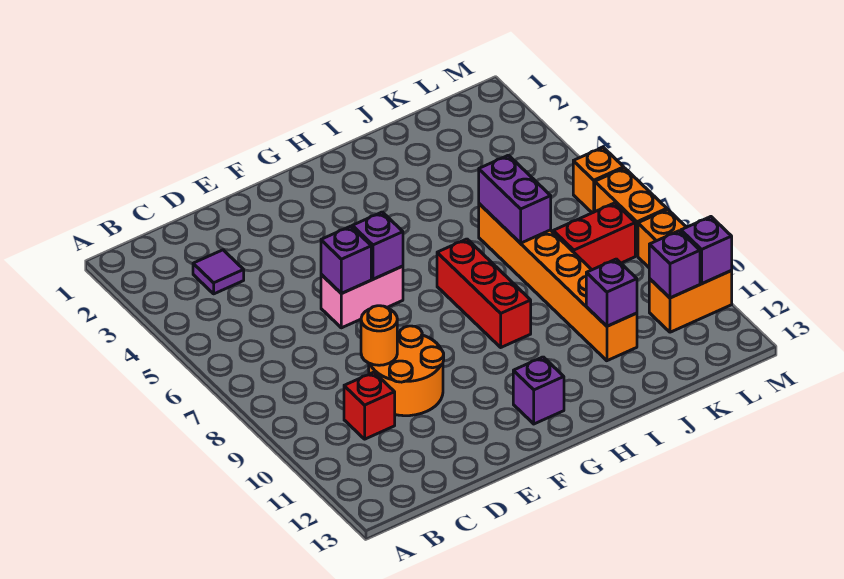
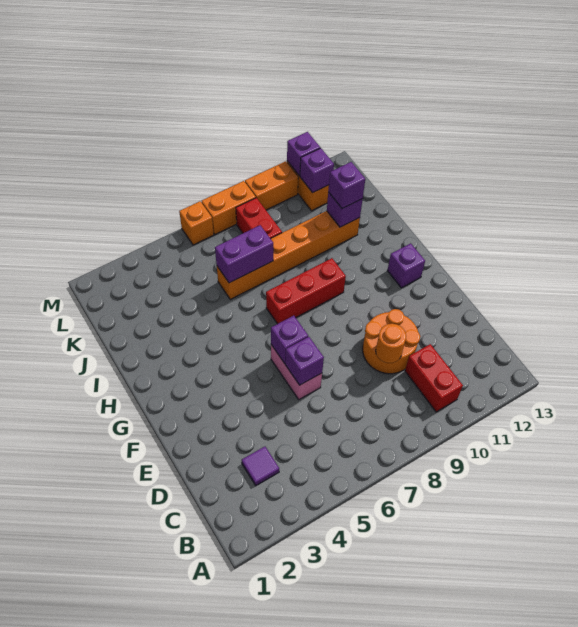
red 1x1 brick [344,372,395,439] -> red 1x2 brick [405,344,463,412]
none -> purple 1x1 brick [328,162,365,208]

